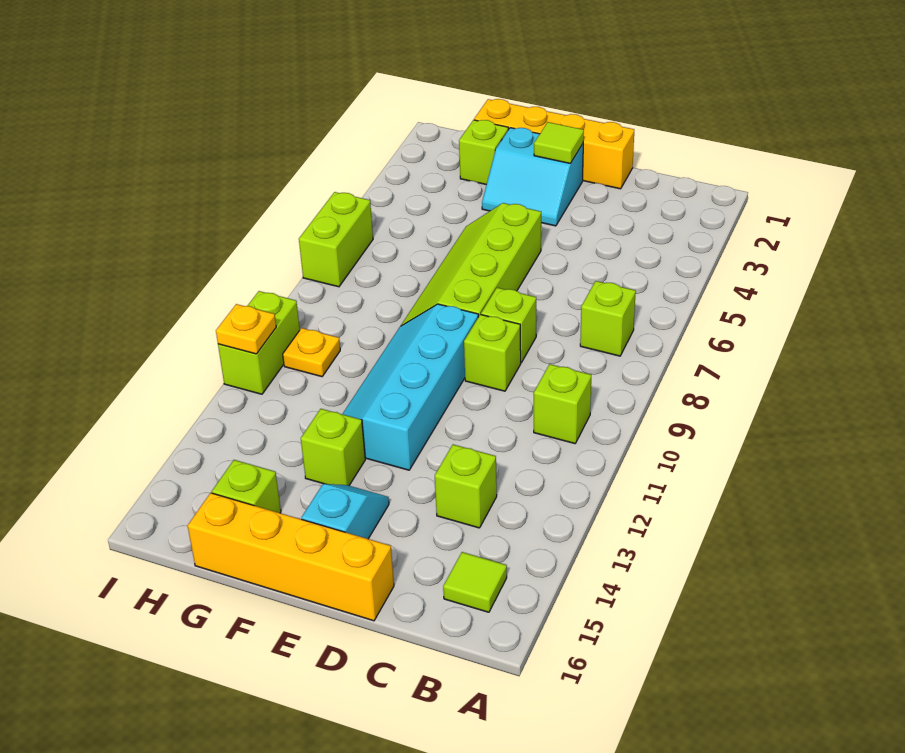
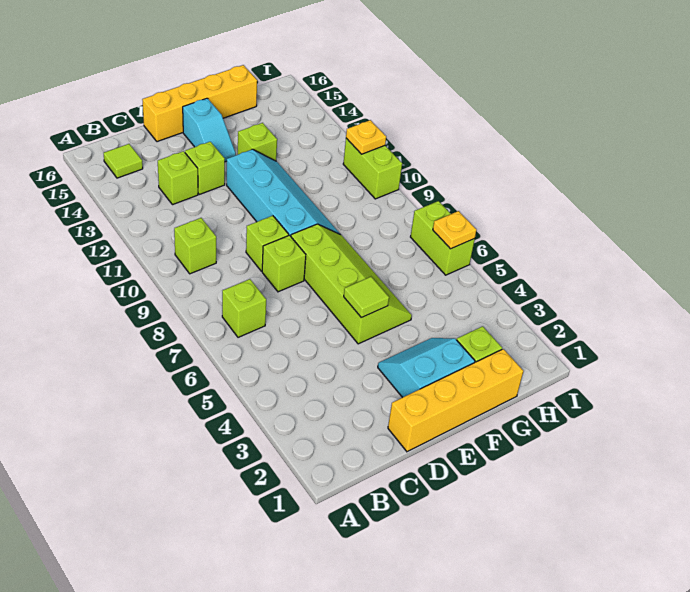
lime 1x1 tile [534,122,584,163] -> lime 1x1 tile moved to [344,277,389,318]
lime 1x1 brick [212,460,281,513] -> lime 1x1 brick moved to [185,142,225,194]
yellow 1x1 plate [283,328,340,377] -> yellow 1x1 plate moved to [433,211,476,249]

